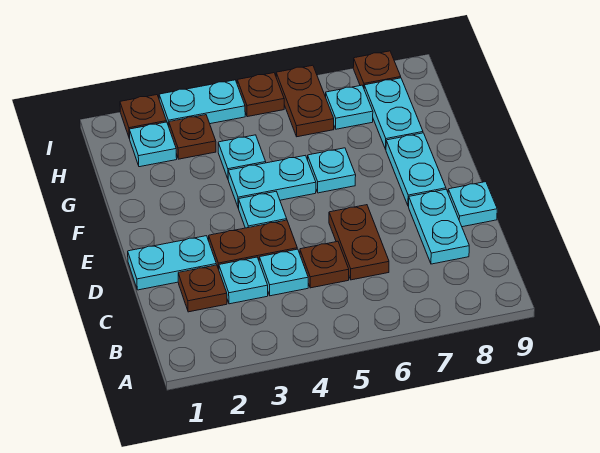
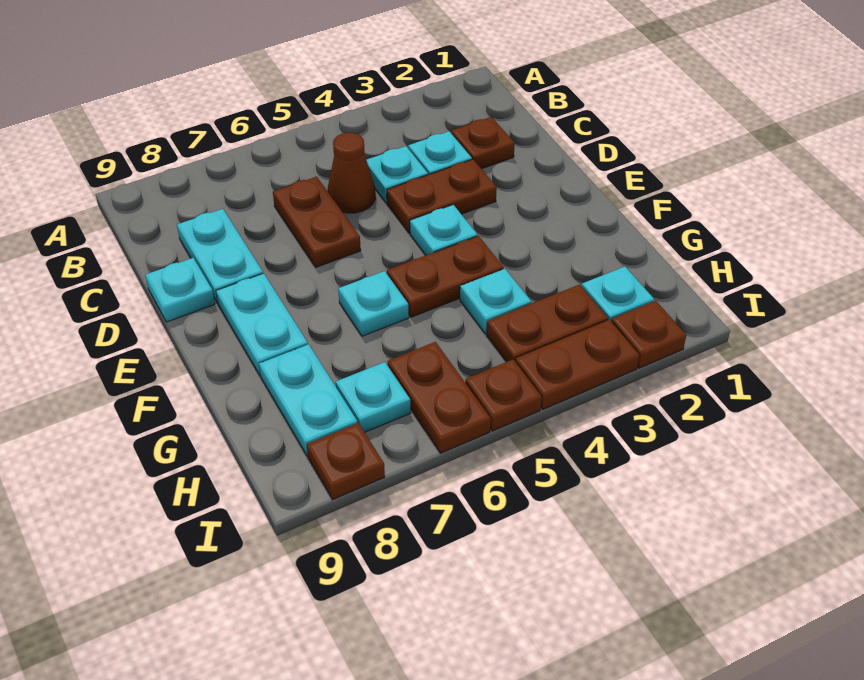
brown 1x1 plate [300,241,349,288] -> brown 1x1 cone [328,133,375,213]
cyan 1x2 plate [128,236,216,290] -> none
cyan 1x2 plate [228,155,316,208] -> brown 1x2 plate [387,236,504,317]
brown 1x1 plate [169,115,216,159] -> brown 1x2 plate [487,285,608,362]
cyan 1x2 plate [159,80,245,126] -> brown 1x2 plate [515,320,639,409]

